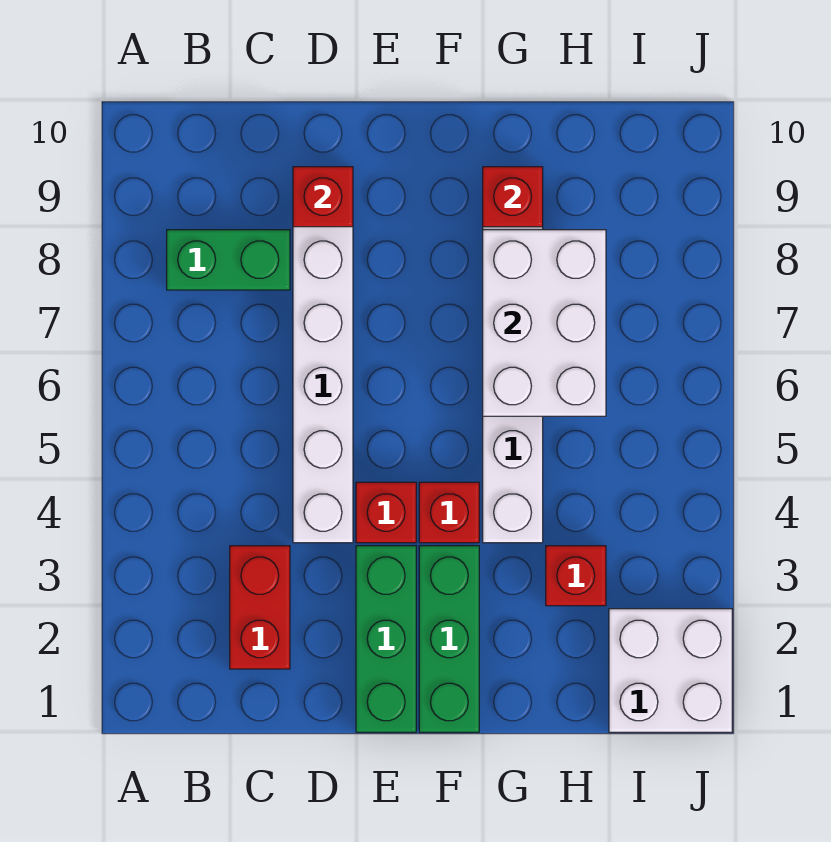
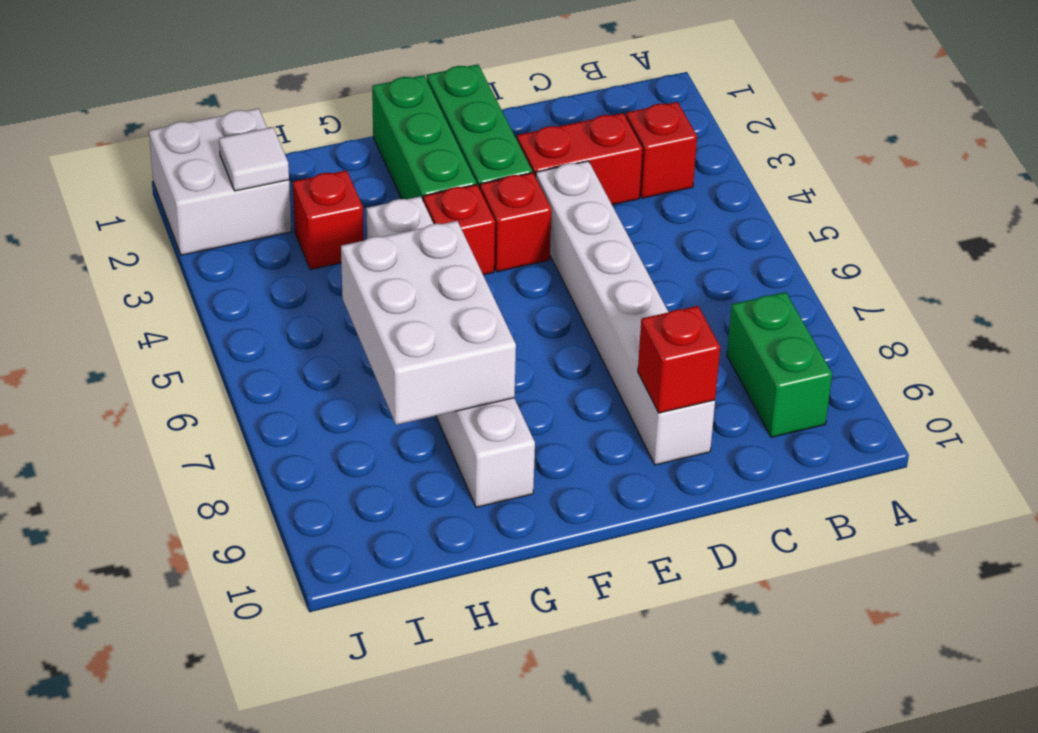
green 1x2 brick [167,230,290,290] -> green 1x2 brick turned to [727,292,832,437]
red 1x2 brick [230,546,290,669] -> red 1x2 brick turned to [517,113,643,205]
red 1x1 brick [483,167,543,227] -> red 1x1 brick moved to [626,102,697,198]
none -> white 1x1 tile [219,127,289,191]

